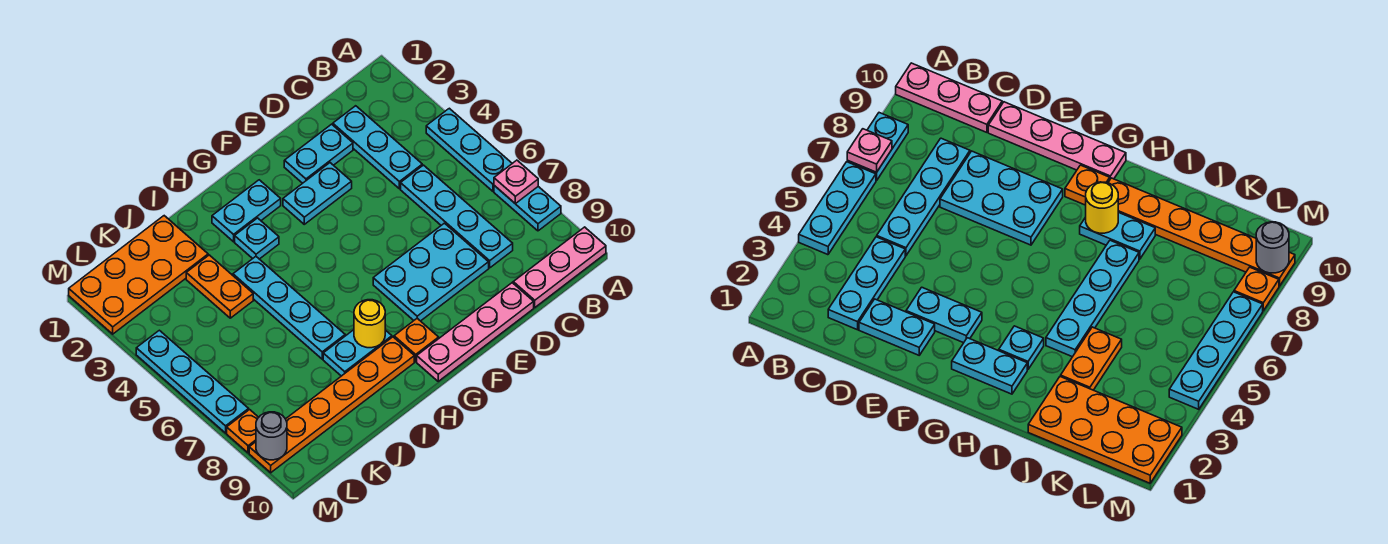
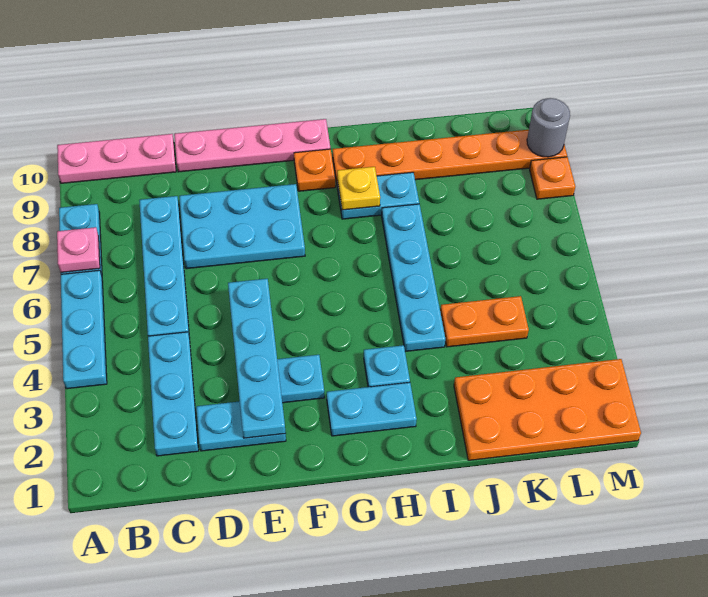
yellow 1x1 round brick [354,300,385,348] -> yellow 1x1 plate [337,167,380,210]
orange 1x2 plate [186,255,253,318] -> orange 1x2 plate turned to [440,296,529,347]
cyan 1x4 plate [136,330,249,433] -> cyan 1x4 plate moved to [228,279,286,438]

